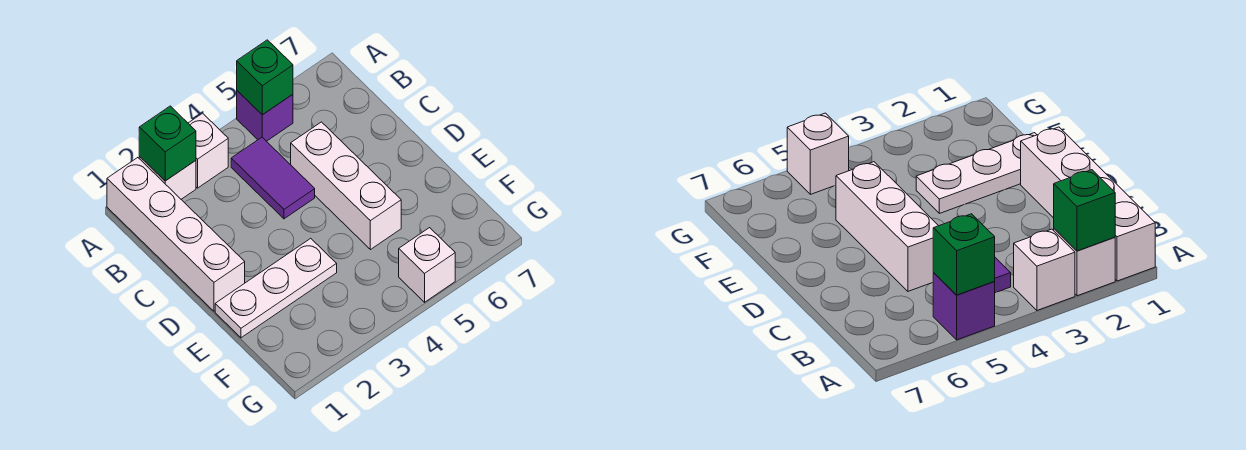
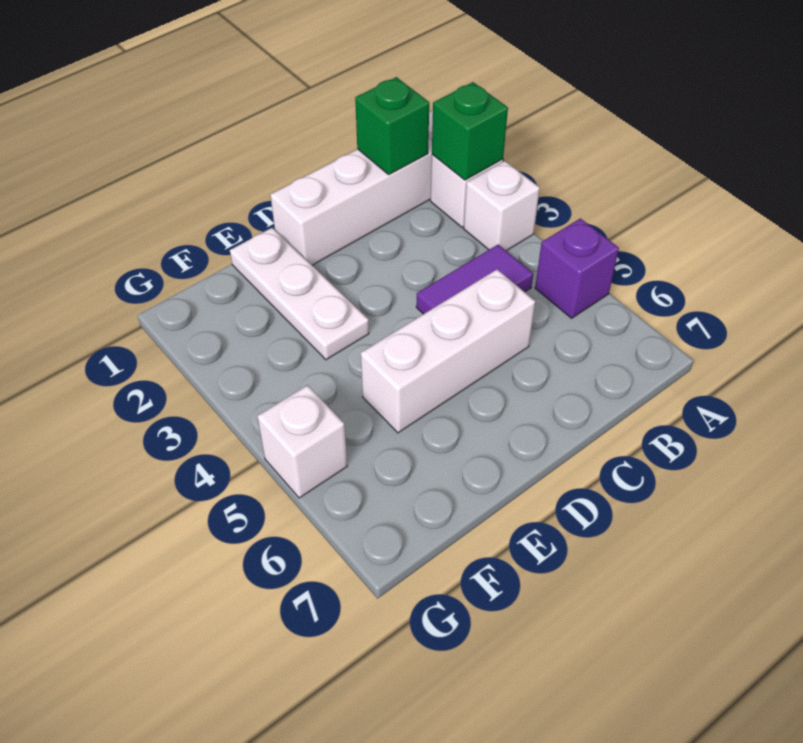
green 1x1 brick [237,40,293,115] -> green 1x1 brick moved to [355,77,429,175]

